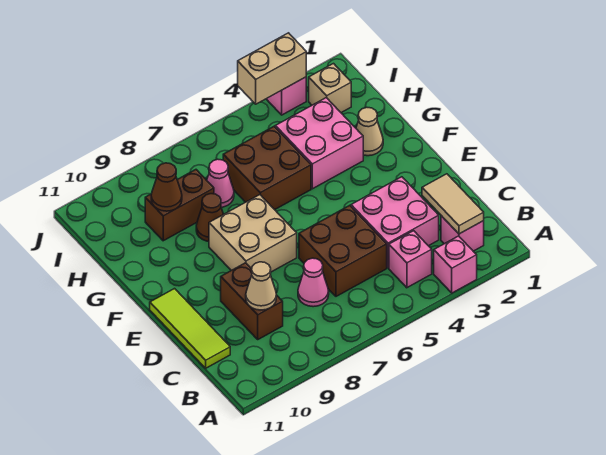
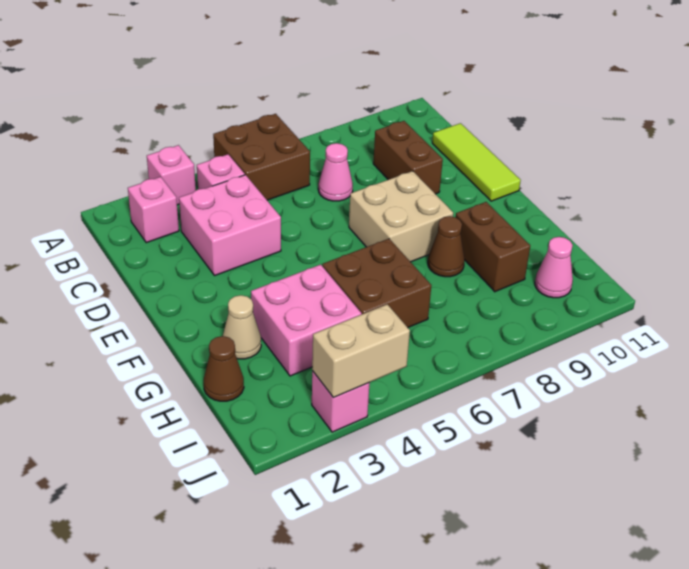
tan 1x2 tile [422,174,484,234] -> none
brown 2x2 brick [299,205,387,296] -> brown 2x2 brick moved to [213,114,310,200]
tan 1x1 cone [246,262,276,310] -> none
pink 1x1 cone [207,159,234,207] -> pink 1x1 cone moved to [535,237,573,298]
brown 1x2 brick [145,170,214,241] -> brown 1x2 brick turned to [456,202,530,292]
brown 1x1 cone [151,163,182,211] -> brown 1x1 cone moved to [204,336,244,401]
tan 1x1 brick [309,64,351,113] -> none

